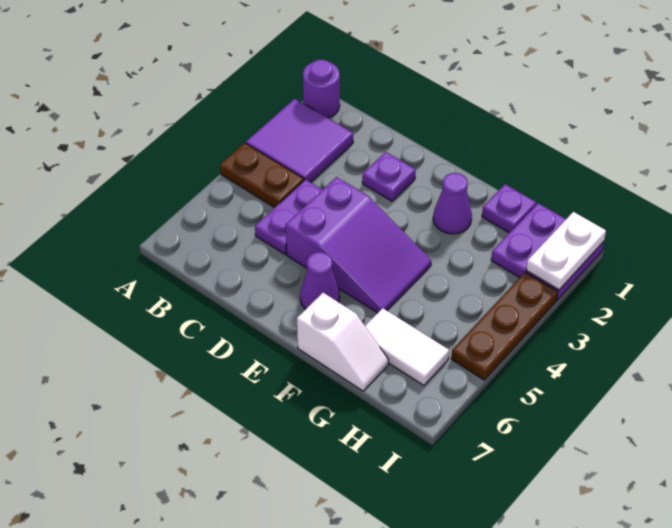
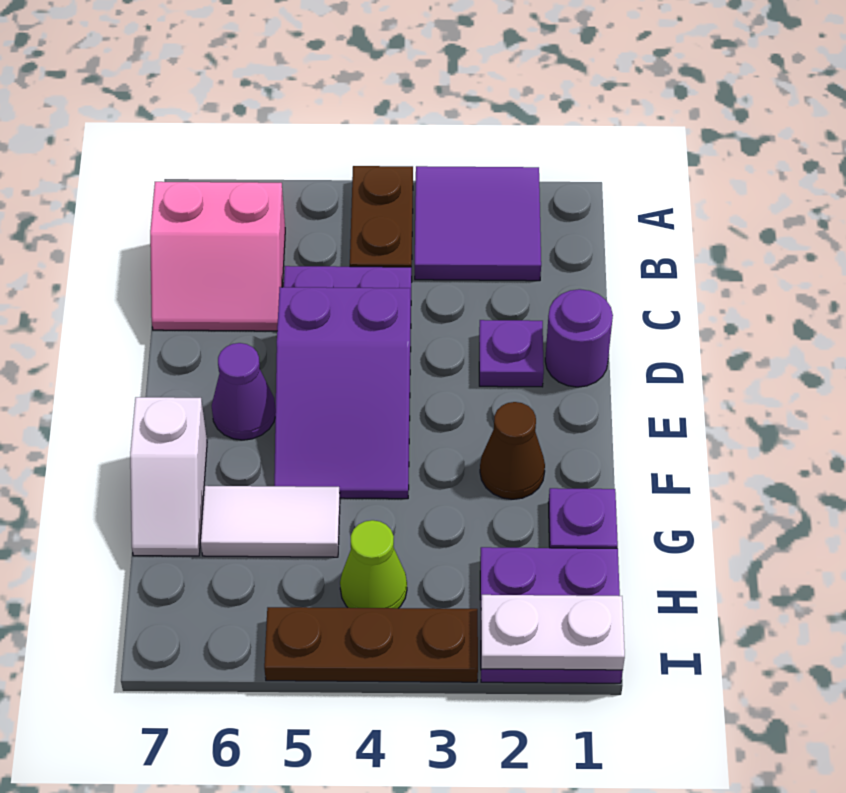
purple 1x1 round brick [303,60,340,118] -> purple 1x1 round brick moved to [545,289,613,387]
none -> pink 2x2 slope [150,182,285,331]
purple 1x1 cone [433,173,472,234] -> brown 1x1 cone [480,402,545,499]
white 1x2 tile [365,308,449,386] -> white 1x2 tile turned to [201,486,340,557]
none -> lime 1x1 cone [340,520,407,608]

